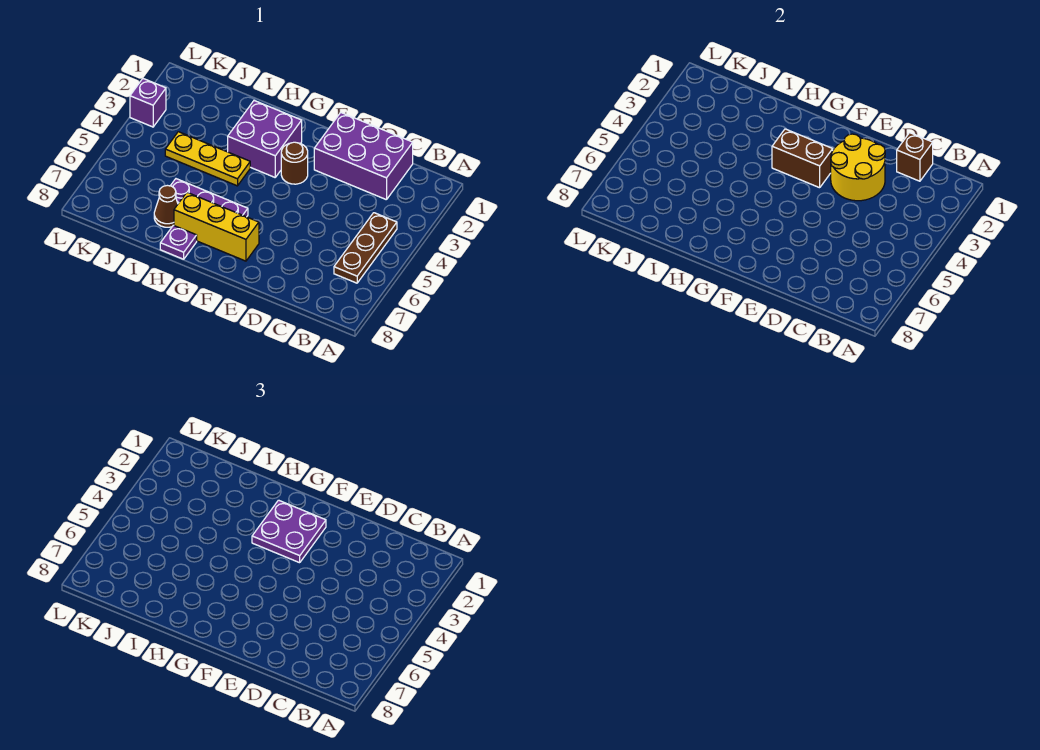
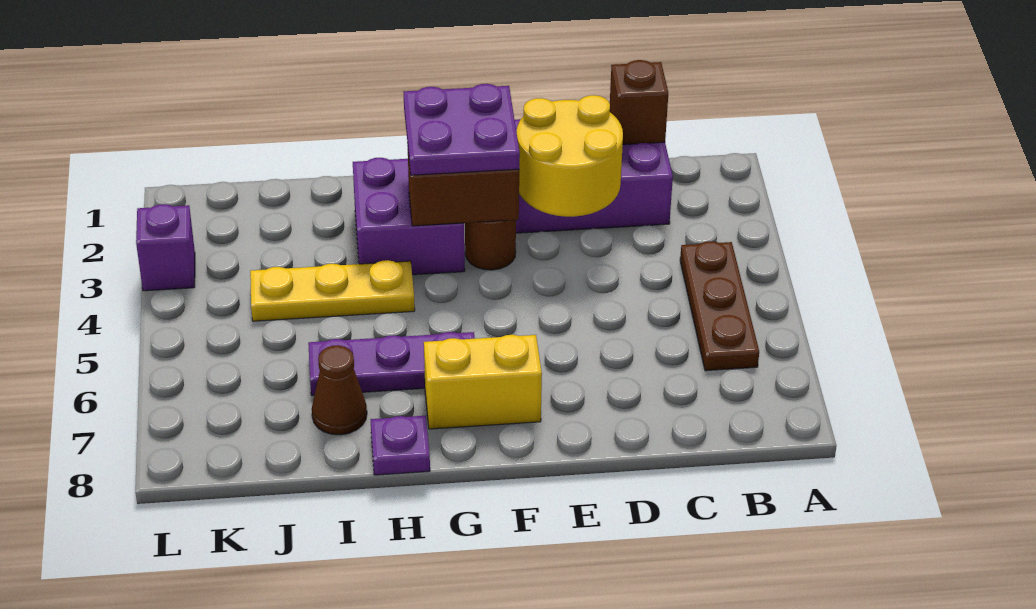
yellow 1x3 brick [174,192,259,261] -> yellow 1x2 brick [424,335,542,429]

